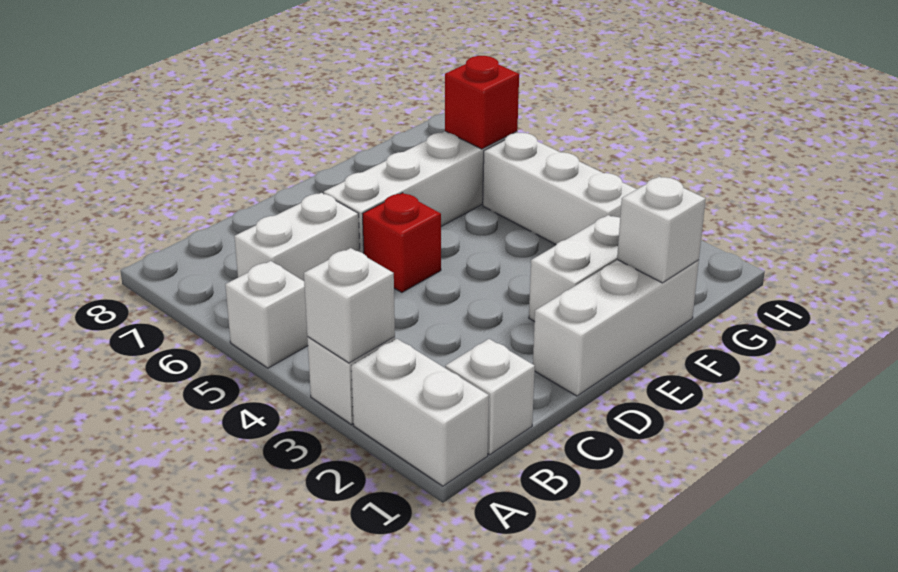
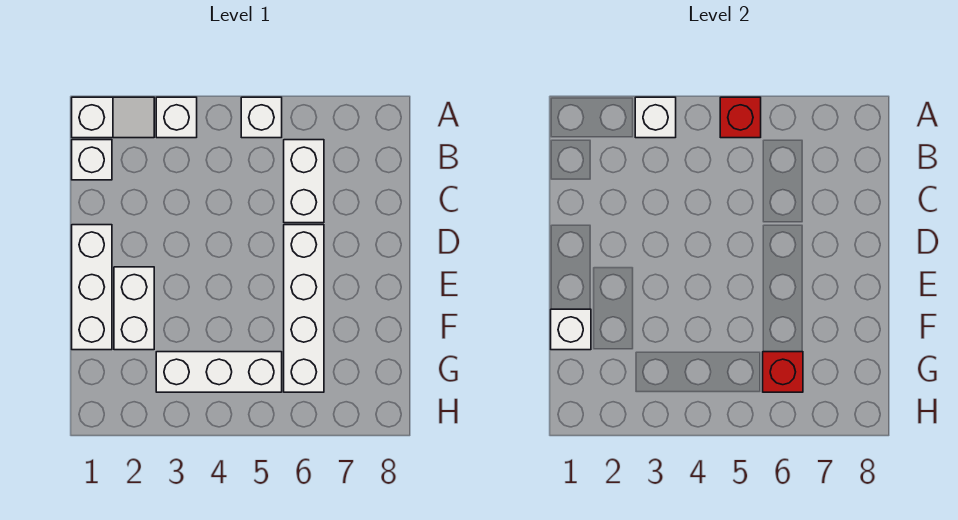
white 1x2 brick [351,339,489,486] -> white 1x2 slope [72,97,154,138]
red 1x1 brick [363,193,441,292] -> red 1x1 brick moved to [720,97,761,138]

